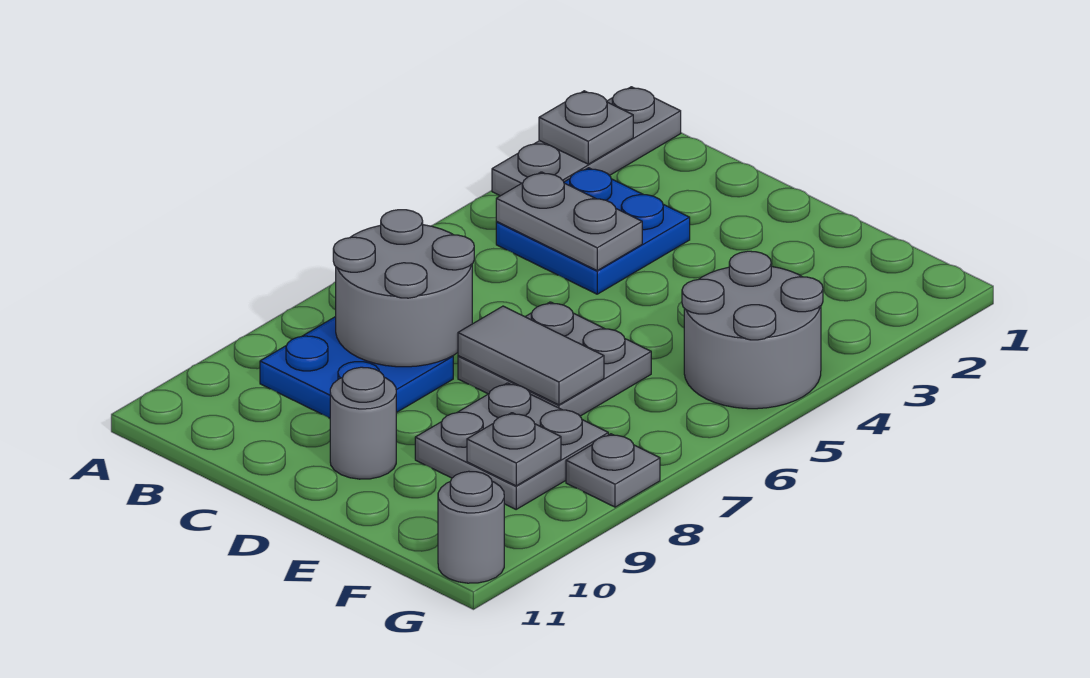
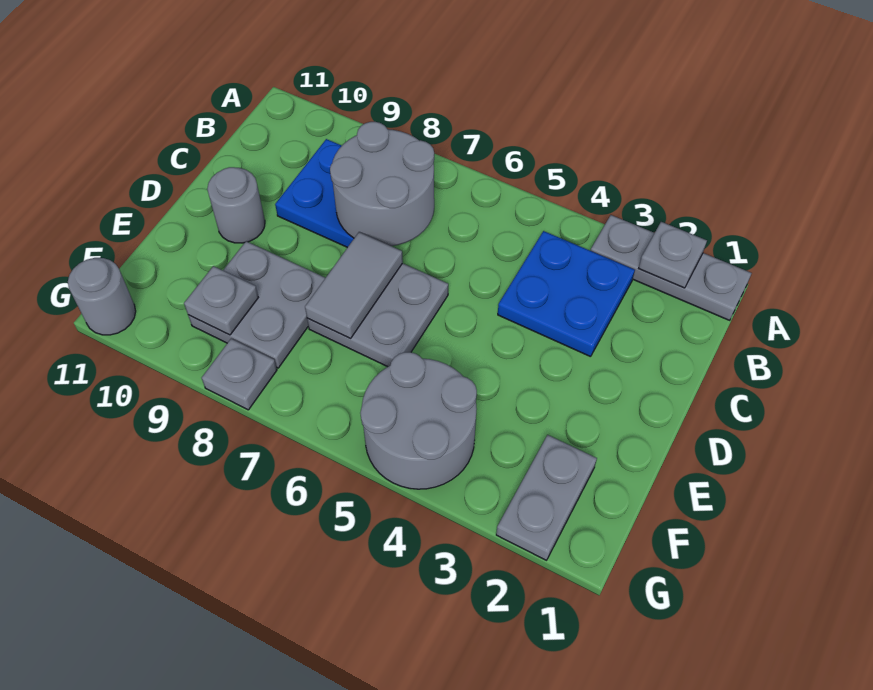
grey 1x2 plate [496,172,642,270] -> grey 1x2 plate moved to [496,435,597,560]

